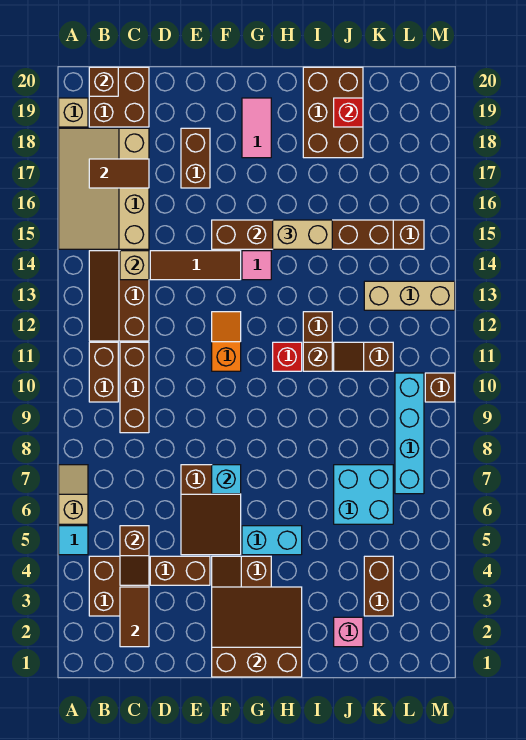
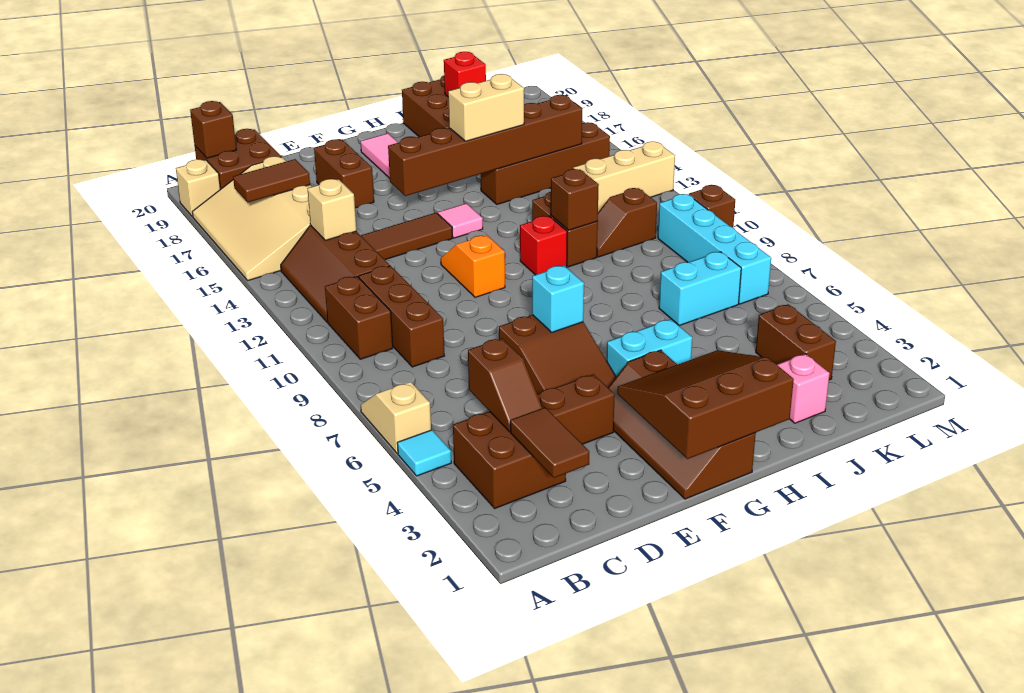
cyan 2x2 brick [334,465,393,524] -> cyan 1x2 brick [659,252,741,325]

